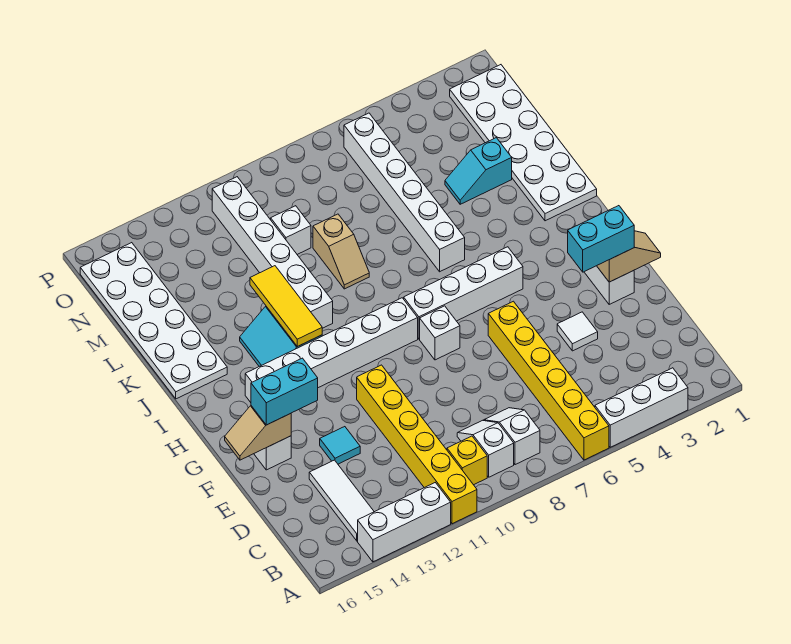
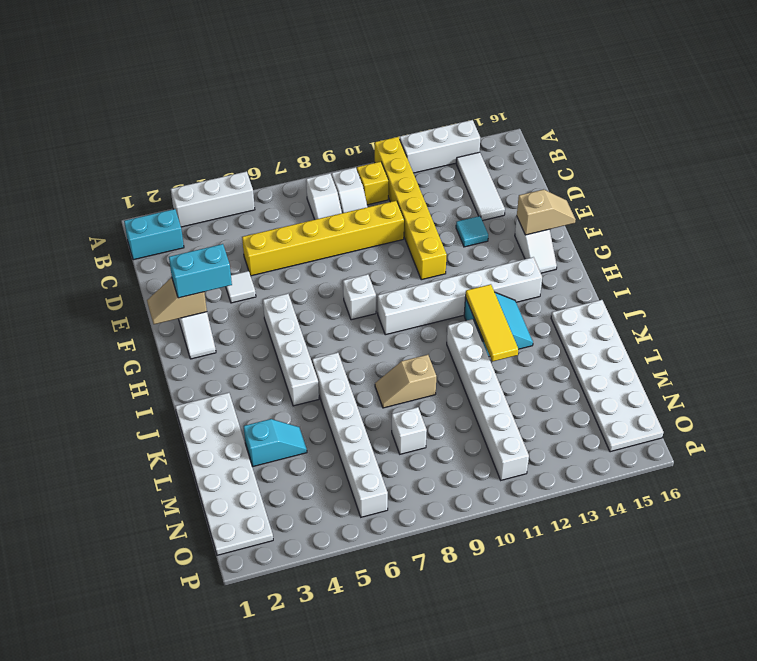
yellow 1x6 brick [488,301,609,460] -> yellow 1x6 brick turned to [242,201,404,276]
cyan 1x2 brick [251,358,318,425] -> cyan 1x2 brick moved to [124,209,184,260]
white 1x4 brick [404,247,523,339] -> white 1x4 brick turned to [263,294,319,406]
tan 1x2 slope [313,214,369,289] -> tan 1x2 slope turned to [375,355,436,408]
white 1x1 brick [271,206,311,254] -> white 1x1 brick moved to [392,407,427,454]

